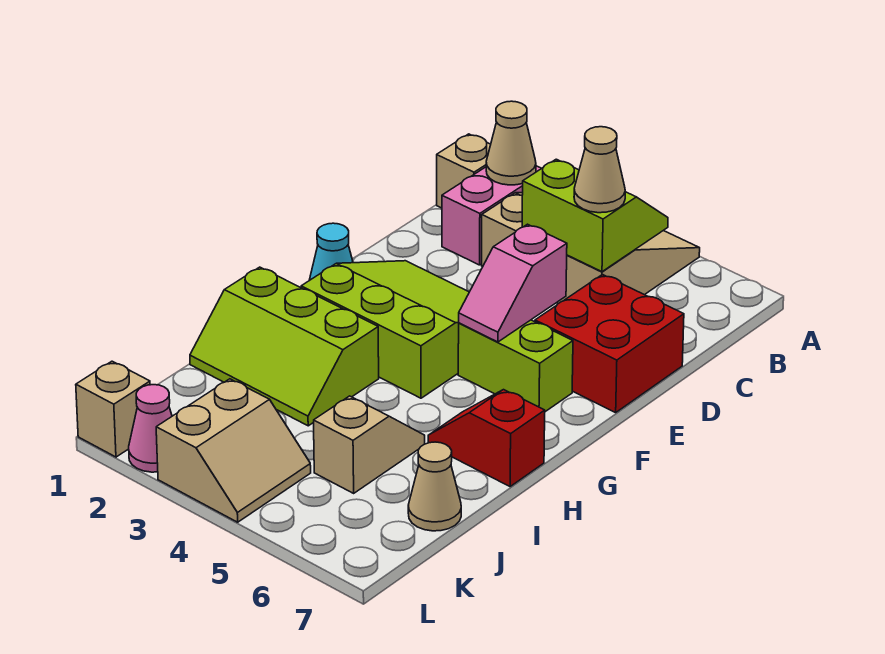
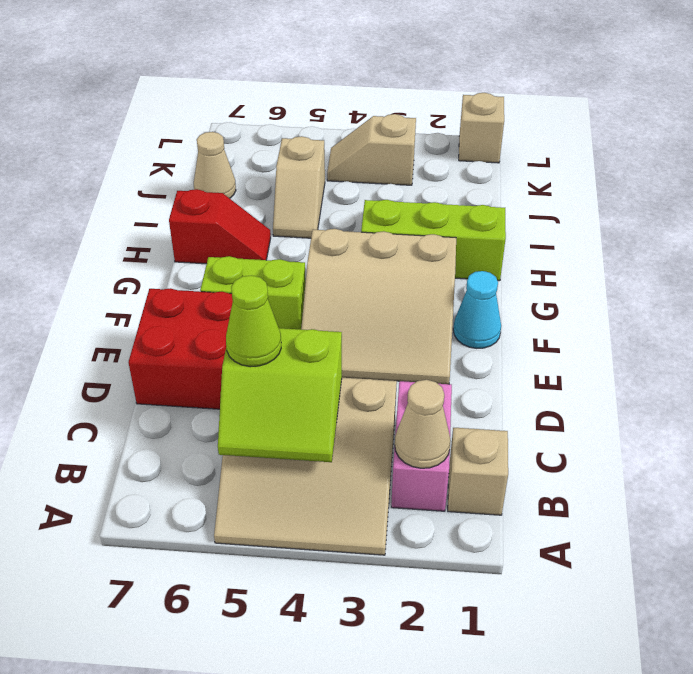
tan 1x1 cone [574,127,625,213] -> lime 1x1 cone [226,275,281,367]
lime 3x3 slope [301,261,469,398] -> tan 3x3 slope [301,229,456,384]
pink 1x2 slope [459,224,567,342] -> none
tan 2x2 slope [156,379,311,522] -> tan 1x2 slope [327,114,416,185]
pink 1x1 cone [129,385,172,472] -> none

